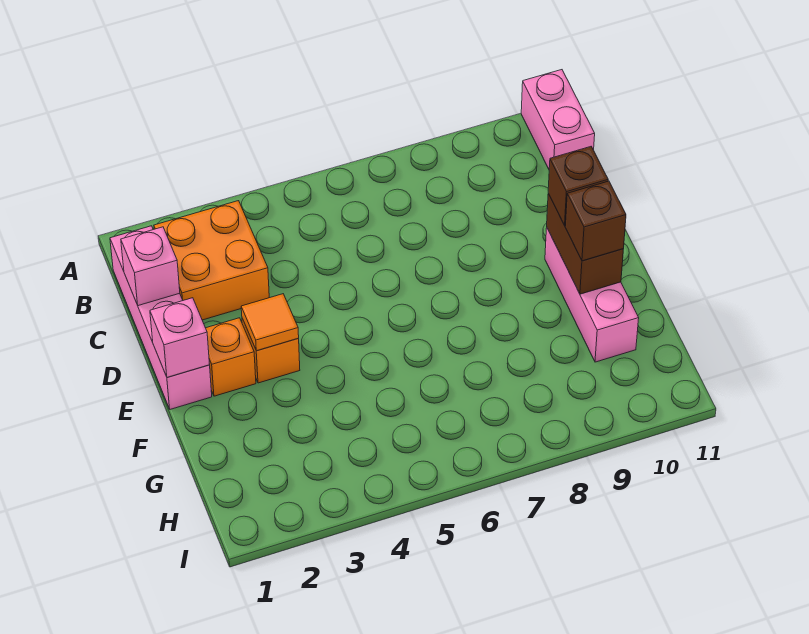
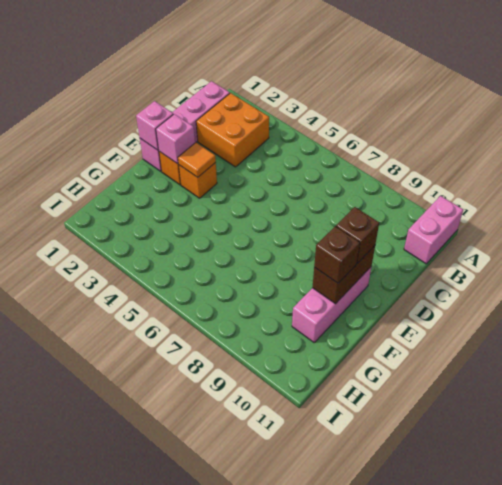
pink 1x1 brick [121,227,180,306] -> pink 1x1 brick moved to [156,114,195,164]

